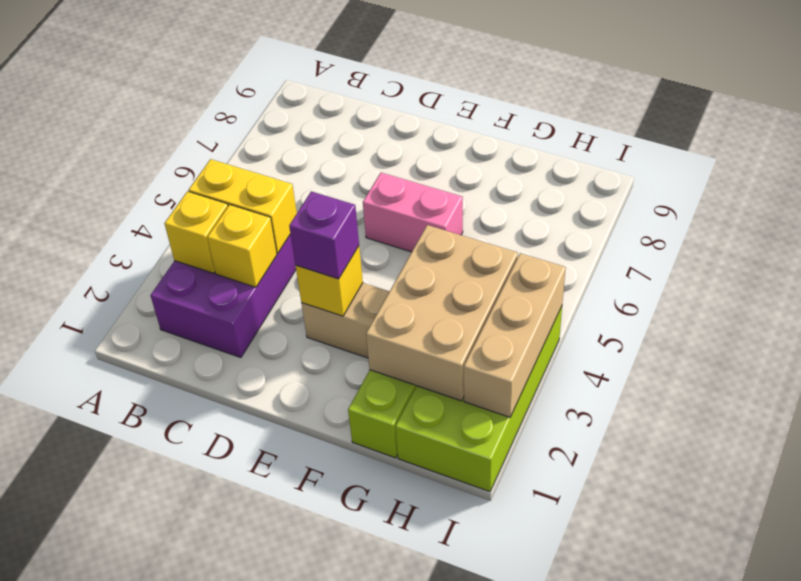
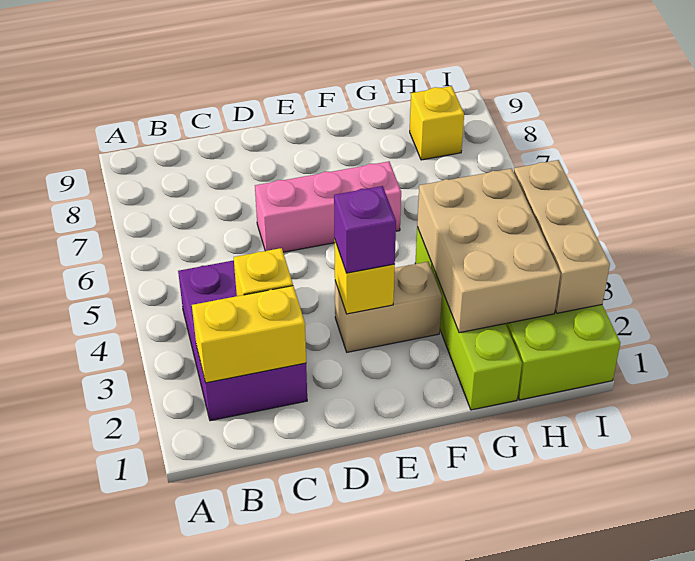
yellow 1x1 brick [165,191,228,273] -> yellow 1x1 brick moved to [410,86,464,160]
yellow 1x2 brick [189,159,297,253] -> yellow 1x2 brick moved to [192,286,306,383]
pink 1x2 brick [363,173,463,252] -> pink 1x3 brick [255,162,401,252]

